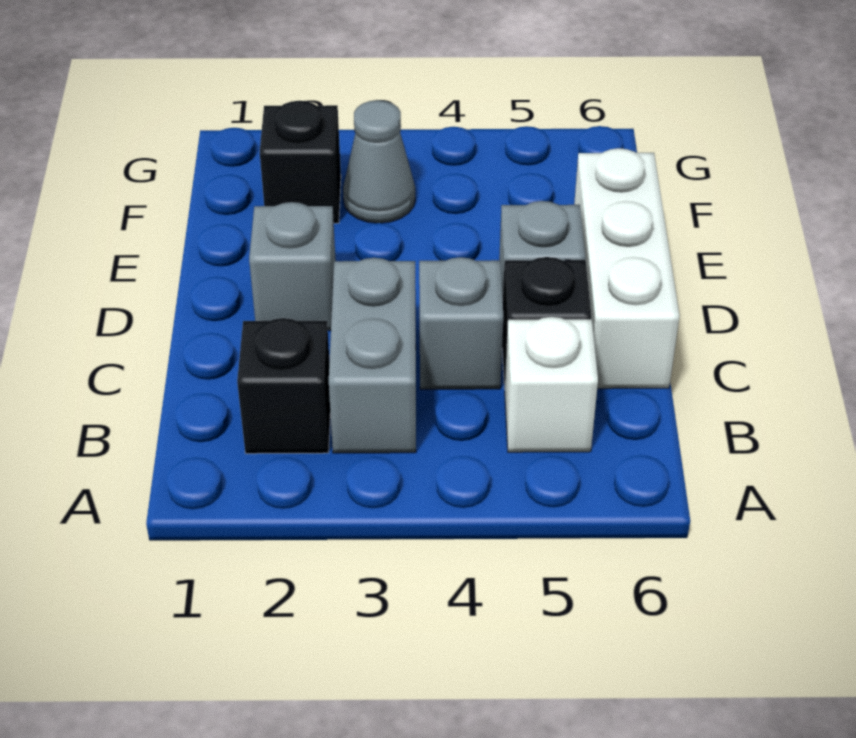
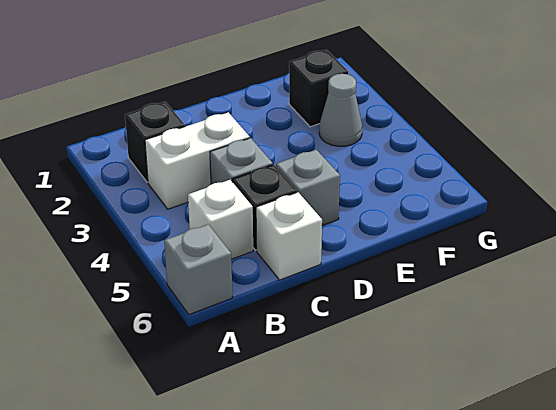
grey 1x2 brick [329,258,416,453] -> white 1x2 brick [145,112,250,209]
white 1x3 brick [574,148,679,389] -> white 1x1 brick [256,192,322,280]
grey 1x1 brick [249,202,336,331] -> grey 1x1 brick moved to [164,224,232,315]

